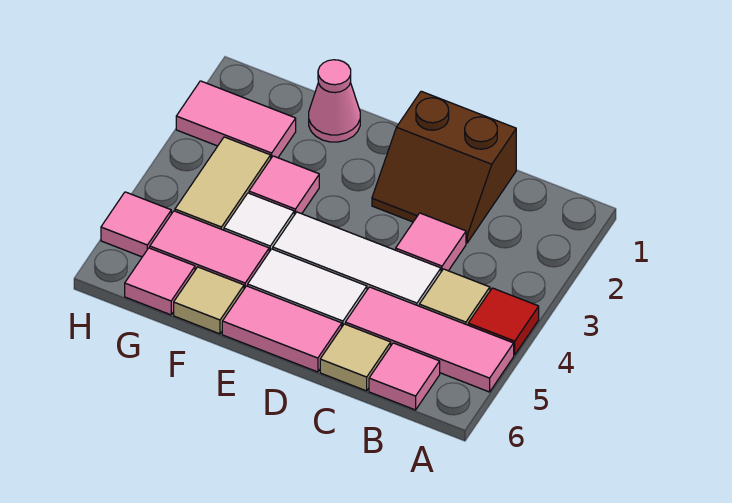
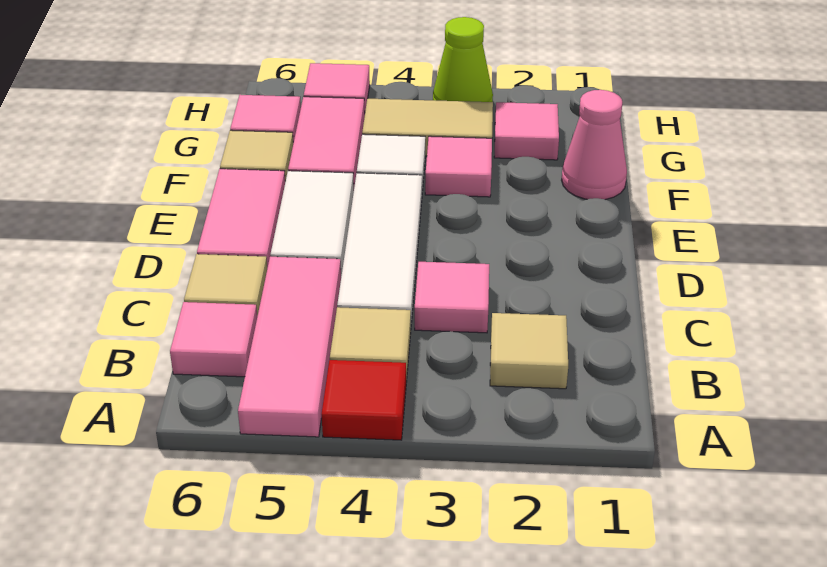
none -> tan 1x1 tile [490,313,568,389]
brown 2x2 slope [372,91,516,243] -> none
pink 1x2 tile [176,81,296,158] -> pink 1x1 tile [494,102,559,160]
none -> lime 1x1 cone [433,17,493,102]

